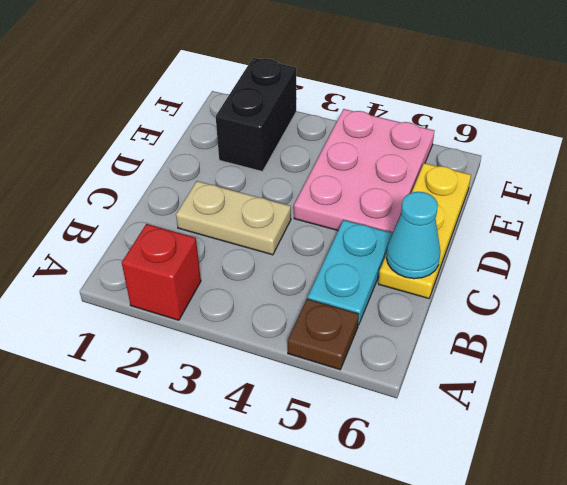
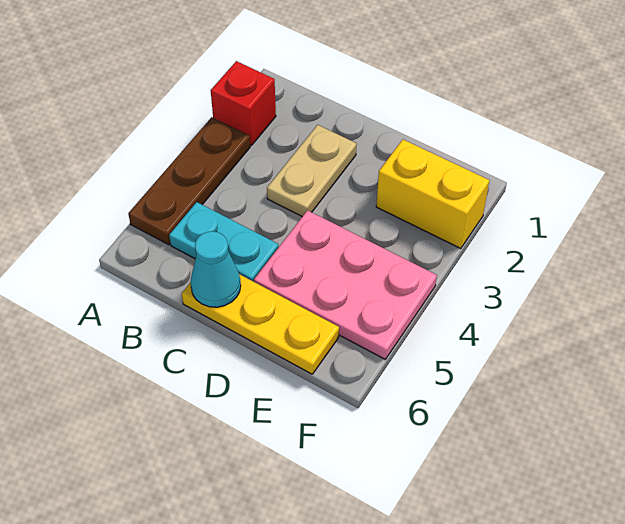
brown 1x1 plate [288,299,359,370] -> brown 1x3 plate [128,117,250,245]
black 1x2 brick [216,58,296,172] -> yellow 1x2 brick [376,140,489,249]

